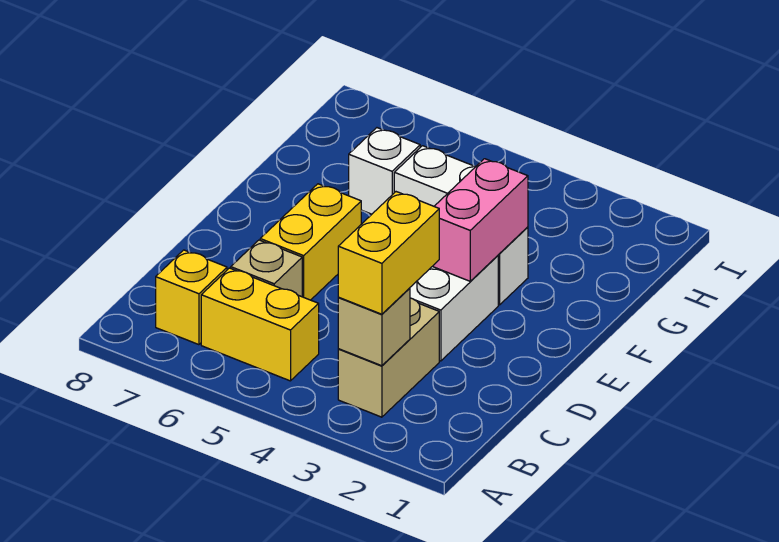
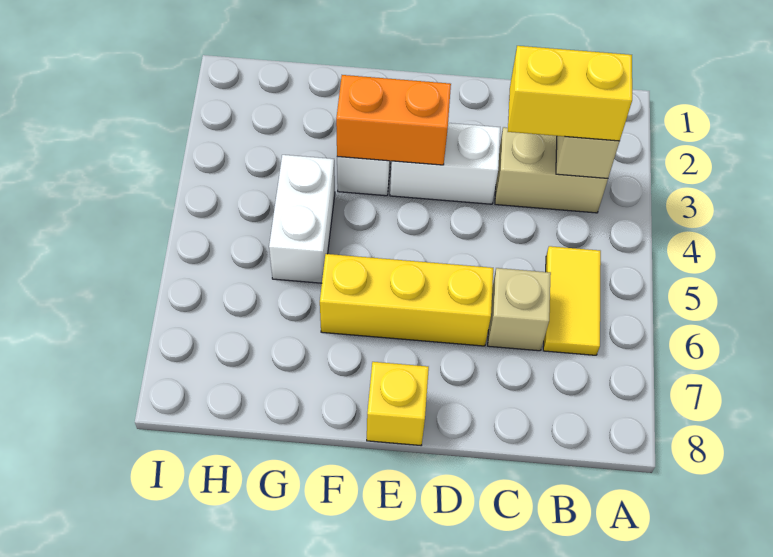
yellow 1x2 brick [201,268,319,381] -> yellow 1x2 tile [543,246,601,355]
yellow 1x1 brick [156,250,227,345] -> yellow 1x1 brick moved to [367,362,429,445]
yellow 1x2 brick [260,184,361,300] -> yellow 1x3 brick [320,254,493,346]
pink 1x2 brick [432,159,528,281] -> orange 1x2 brick [336,75,451,165]
white 1x1 brick [349,128,420,214] -> none

